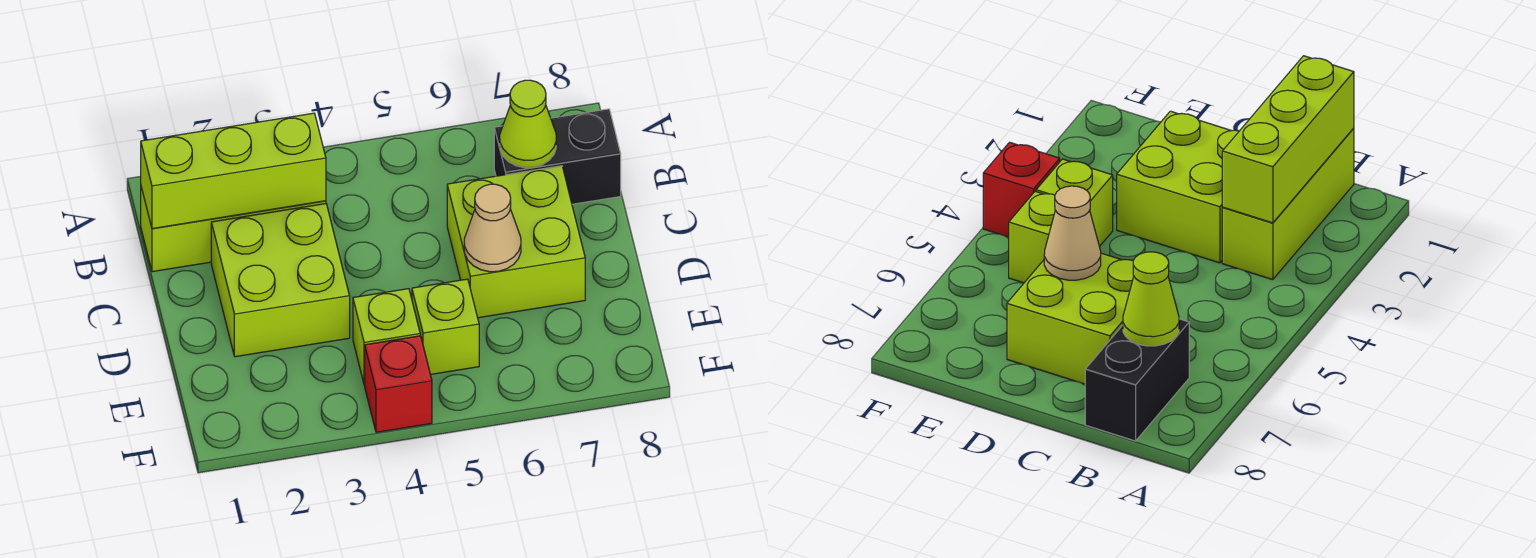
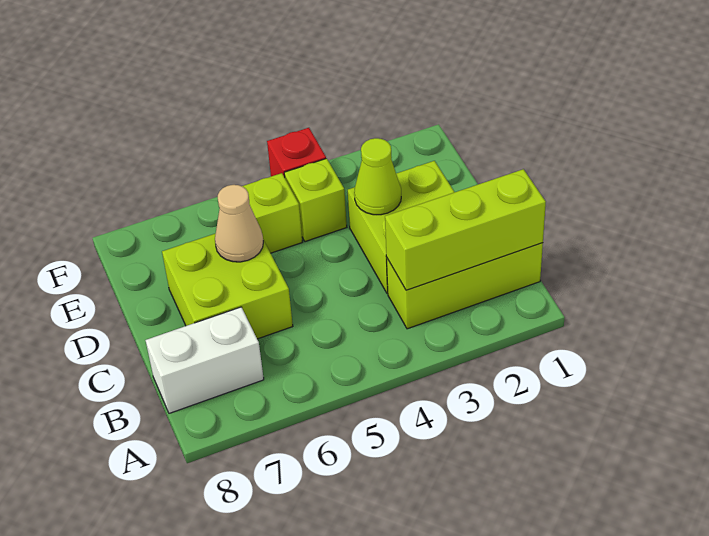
black 1x2 brick [494,109,621,204] -> white 1x2 brick [145,307,264,413]
lime 1x1 cone [500,80,556,168] -> lime 1x1 cone moved to [354,138,401,215]

